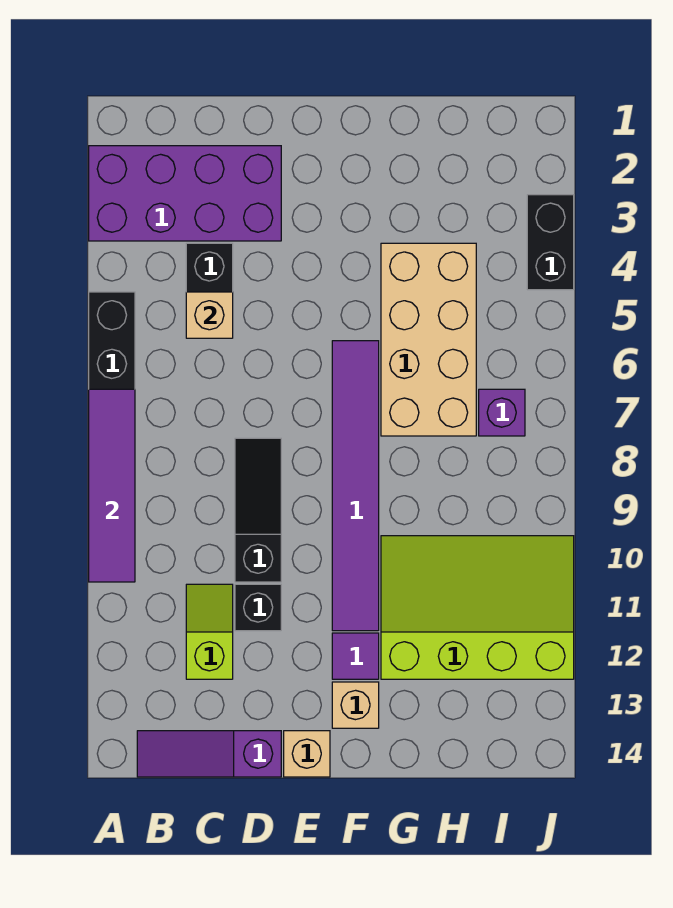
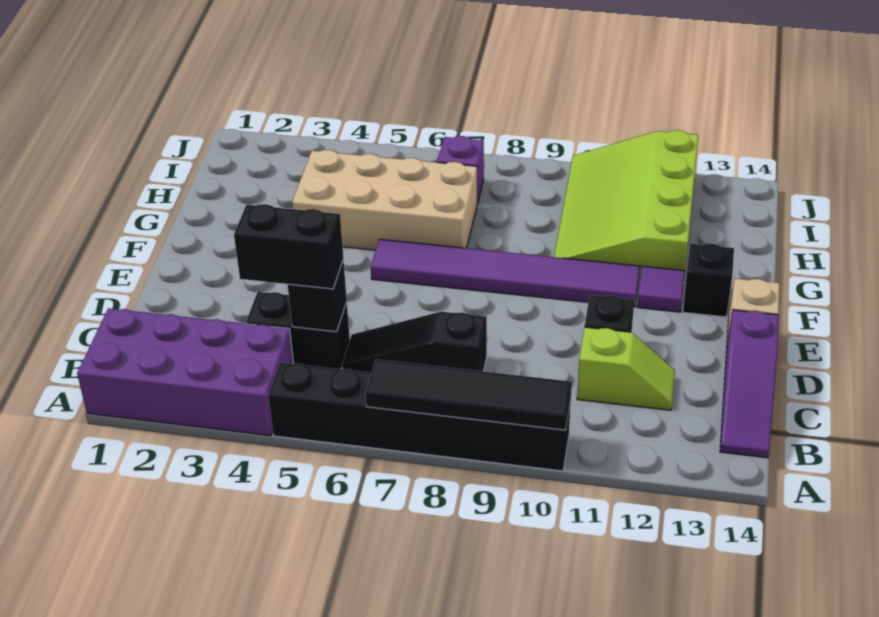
purple 2x4 brick [89,146,281,241] -> purple 2x4 brick turned to [77,308,293,436]
purple 1x4 tile [89,389,135,582] -> black 1x4 tile [365,359,572,430]
tan 1x1 brick [186,292,233,338] -> black 1x1 brick [288,259,347,332]
lime 1x2 slope [186,584,233,679] -> lime 1x2 slope turned to [577,327,675,410]
black 1x3 slope [235,438,281,582] -> black 1x3 slope moved to [342,312,487,373]
tan 1x1 brick [332,682,379,728] -> black 1x1 brick [683,244,734,317]
black 1x2 brick [527,195,574,290] -> black 1x2 brick moved to [234,204,343,289]

